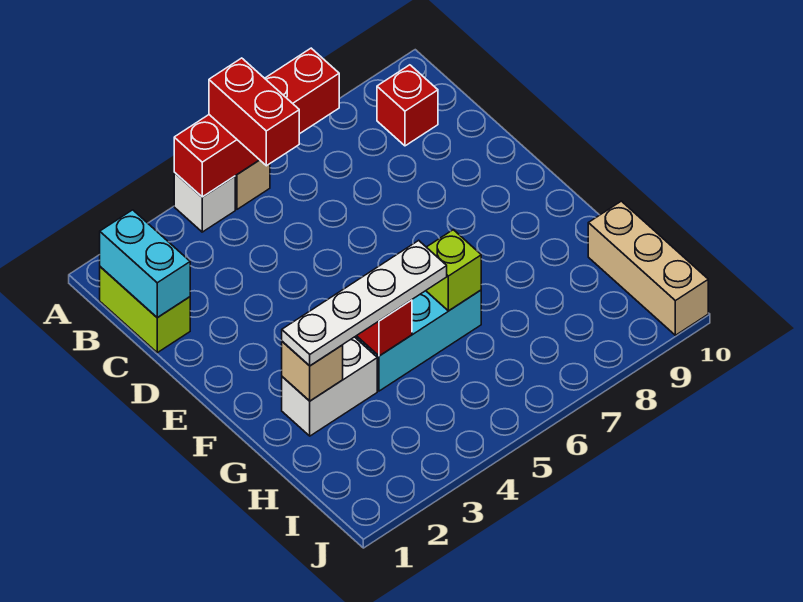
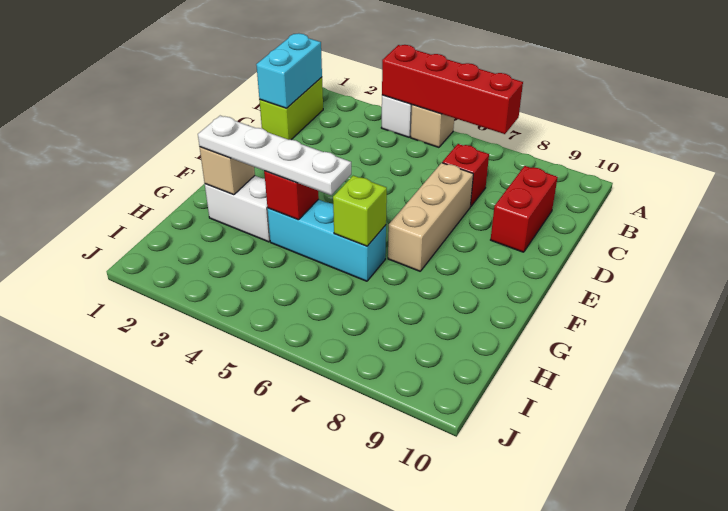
red 1x2 brick [209,58,299,166] -> red 1x2 brick moved to [491,166,558,252]
red 1x1 brick [377,65,438,146] -> red 1x1 brick moved to [442,144,489,207]
tan 1x3 brick [588,201,708,335] -> tan 1x3 brick moved to [388,163,473,271]

